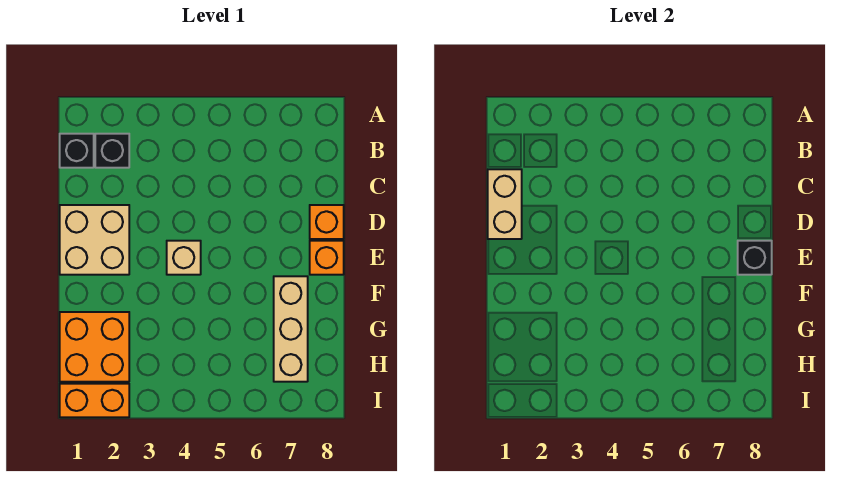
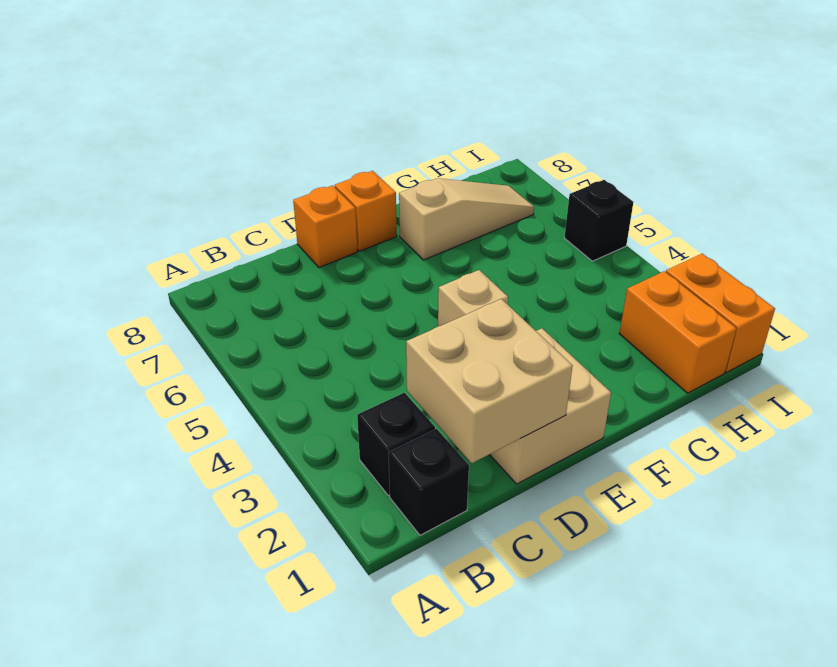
tan 1x2 brick [488,169,522,239] -> tan 2x2 brick [406,299,572,463]
black 1x1 brick [738,241,772,275] -> black 1x1 brick moved to [564,180,633,261]
tan 1x3 brick [274,276,308,382] -> tan 1x3 slope [399,178,534,260]
orange 2x2 brick [60,312,129,382] -> orange 1x2 brick [619,271,736,393]

